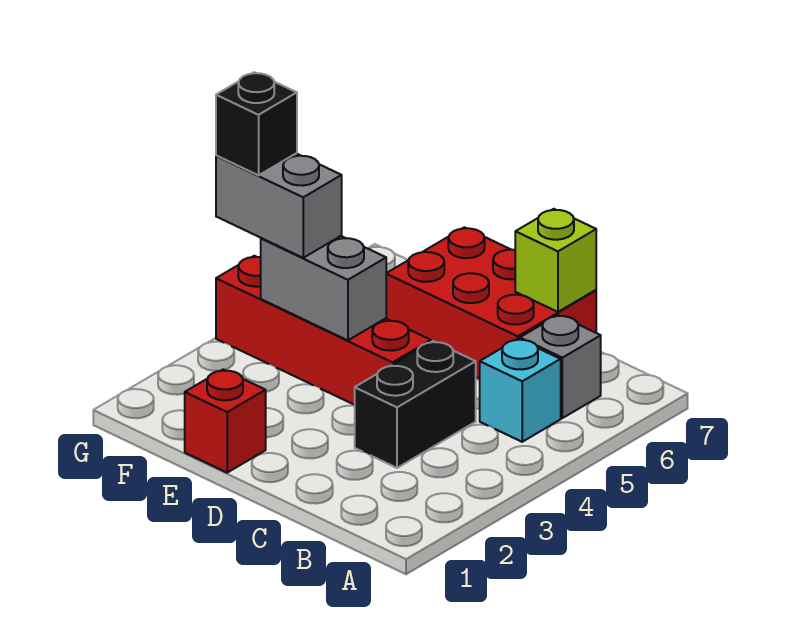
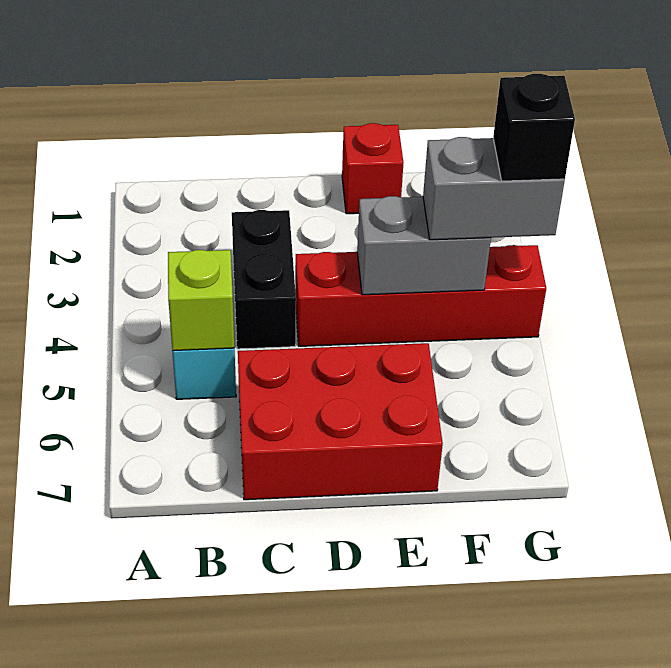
grey 1x1 brick [520,315,601,418] -> none
lime 1x1 brick [515,209,596,312] -> lime 1x1 brick moved to [168,250,234,351]

